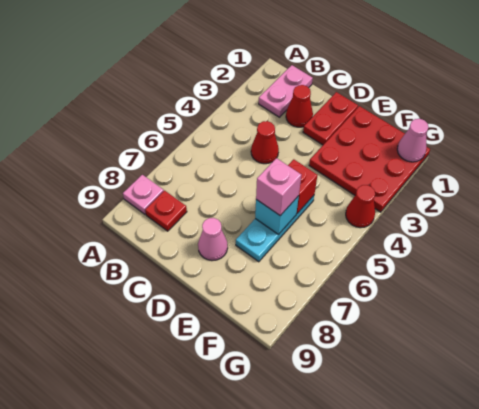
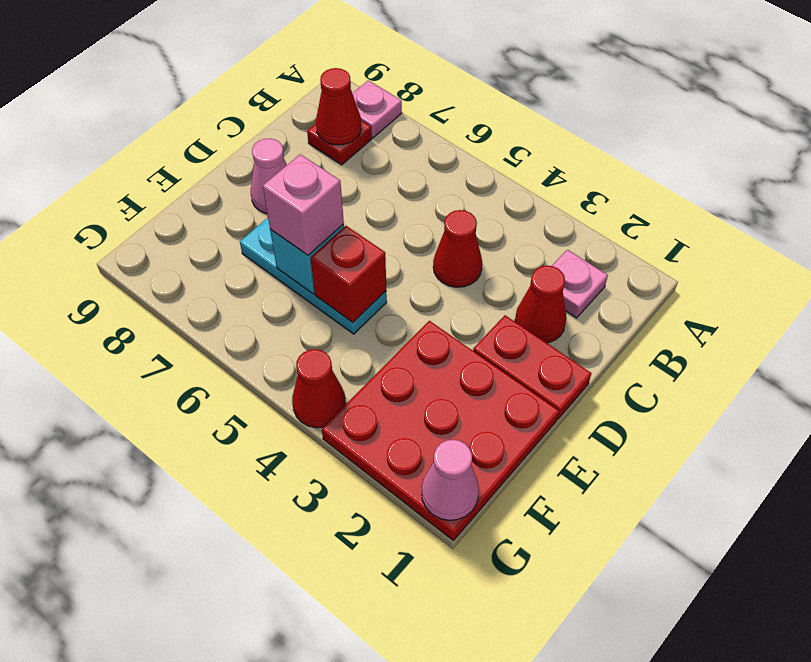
pink 1x2 plate [259,65,313,117] -> pink 1x1 plate [552,250,608,318]
none -> red 1x1 cone [316,68,362,145]

